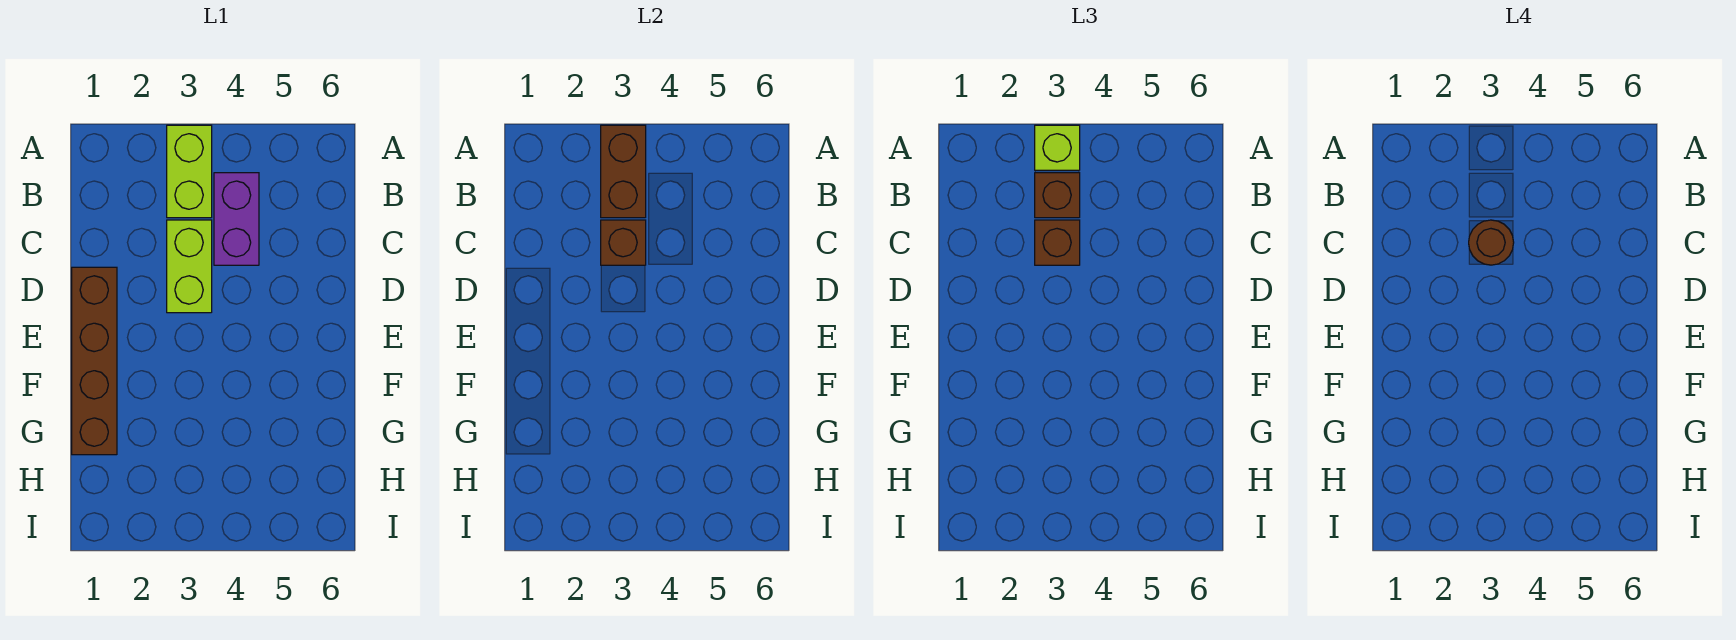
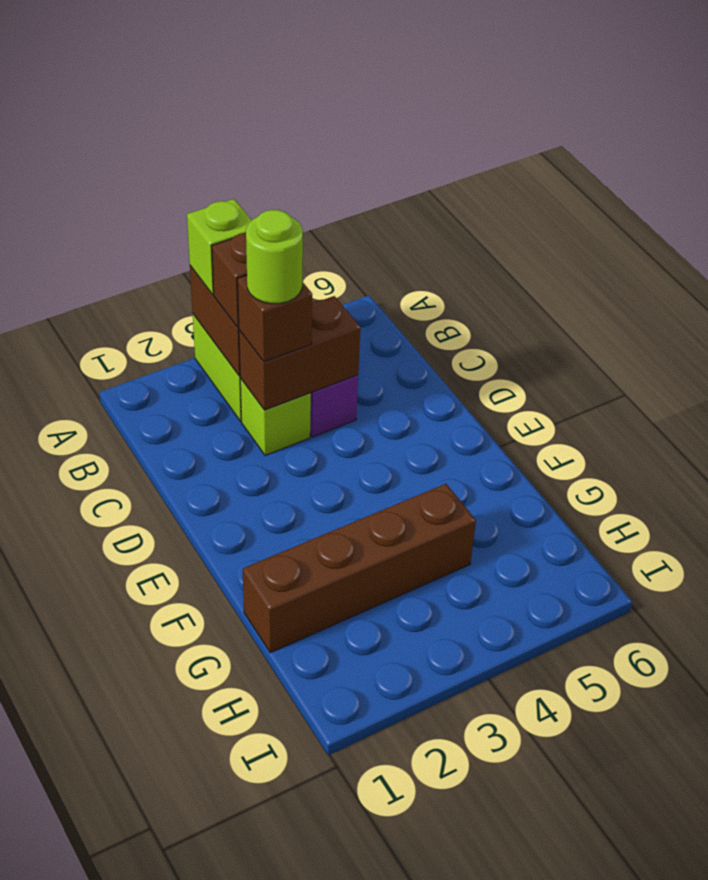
lime 1x2 brick [167,220,212,313] -> lime 1x1 brick [240,378,311,455]
brown 1x1 brick [601,220,646,265] -> brown 1x2 brick [239,296,360,410]
brown 1x1 round brick [1469,220,1514,265] -> lime 1x1 round brick [246,210,303,304]
brown 1x4 brick [72,267,117,455] -> brown 1x4 brick turned to [243,484,476,653]

